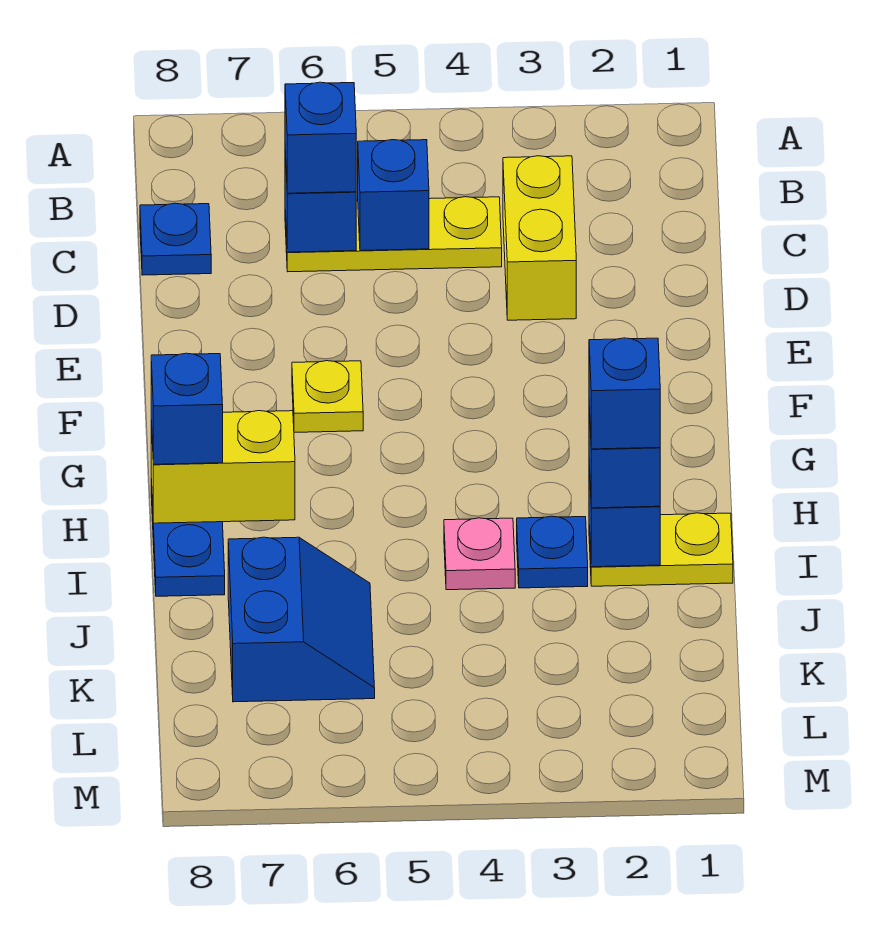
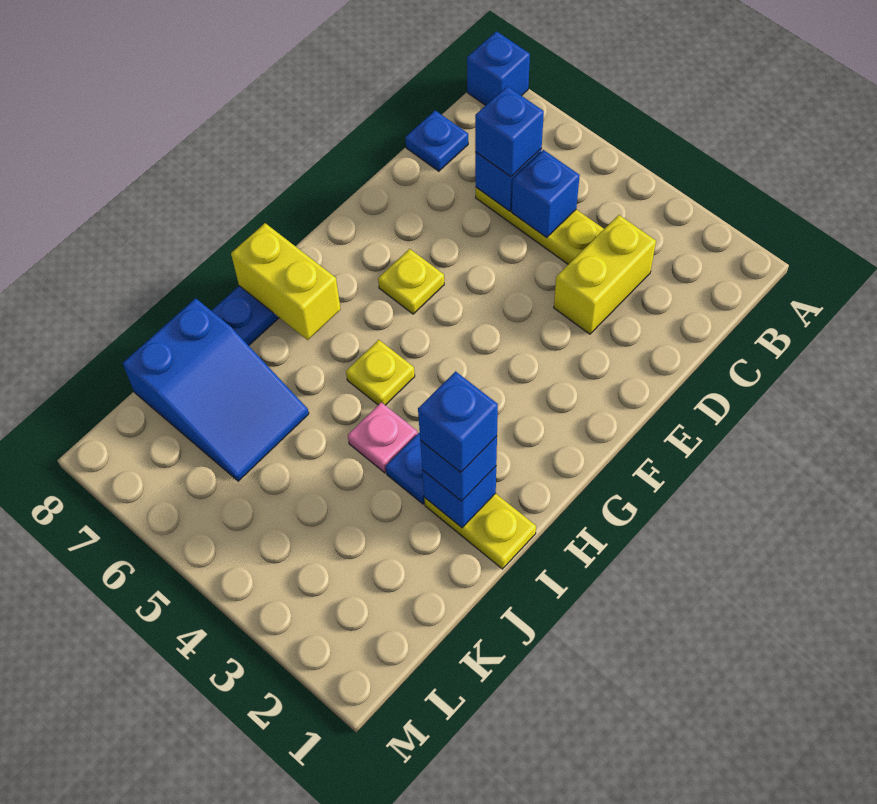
none -> yellow 1x1 plate [346,340,415,405]
blue 1x1 brick [151,353,223,464] -> blue 1x1 brick moved to [467,31,530,105]
blue 2x2 slope [228,537,375,702] -> blue 2x3 slope [123,298,309,481]

